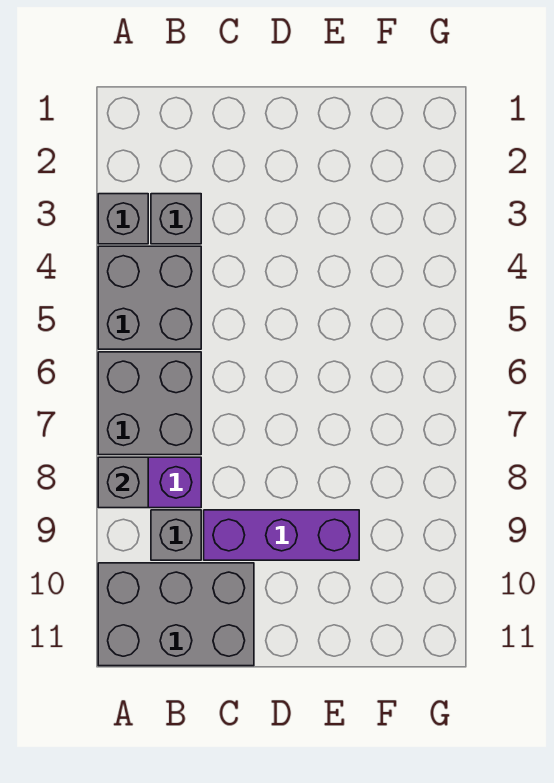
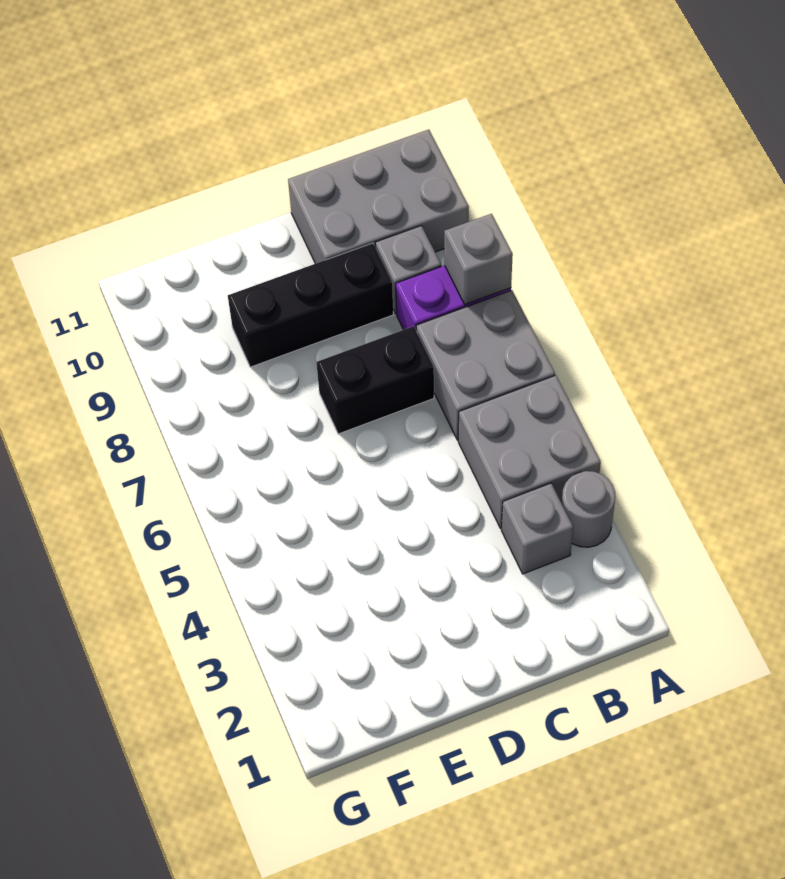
grey 1x1 brick [98,194,148,244] -> grey 1x1 round brick [562,471,615,547]
none -> black 1x2 brick [316,326,434,434]
purple 1x3 brick [204,510,359,560] -> black 1x3 brick [228,243,393,367]

